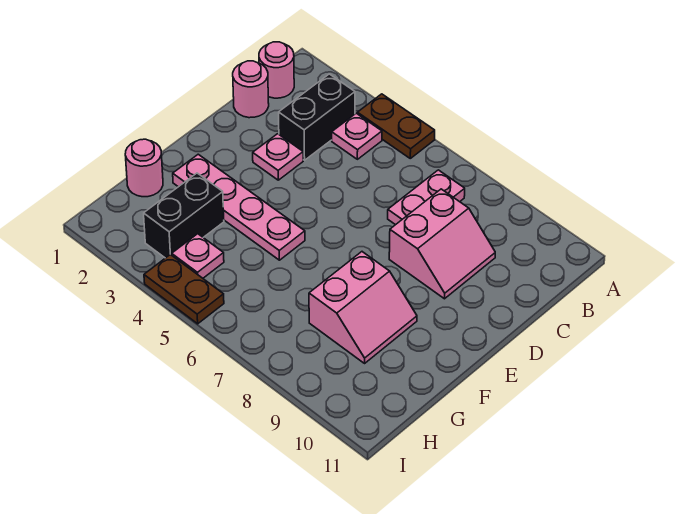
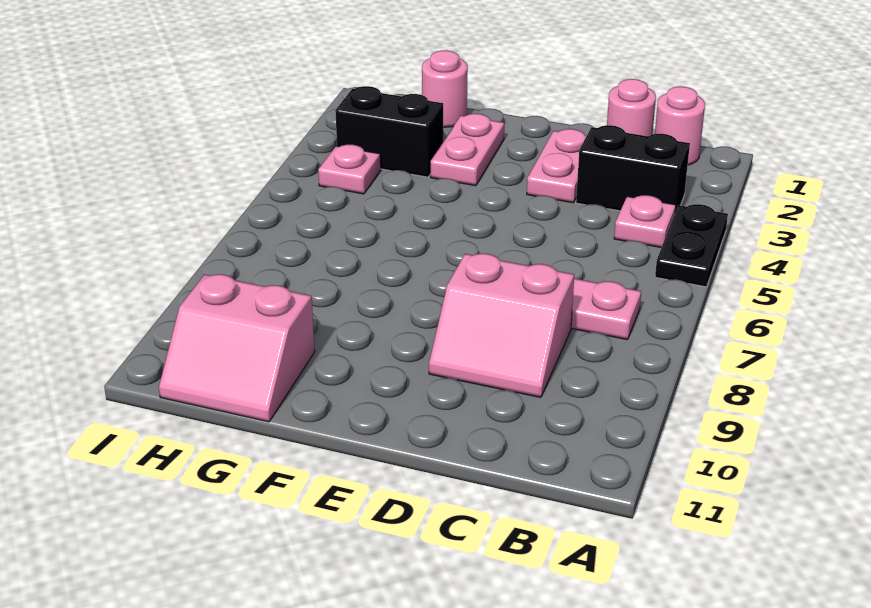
brown 1x2 plate [357,94,435,158] -> black 1x2 plate [655,204,728,287]
pink 1x1 plate [253,134,303,180] -> pink 1x2 plate [527,129,586,203]
pink 1x4 plate [173,154,305,260] -> pink 1x2 plate [431,114,504,186]
pink 2x2 slope [309,252,417,363] -> pink 2x2 slope moved to [159,274,315,422]
brown 1x2 plate [144,255,224,324] -> none

